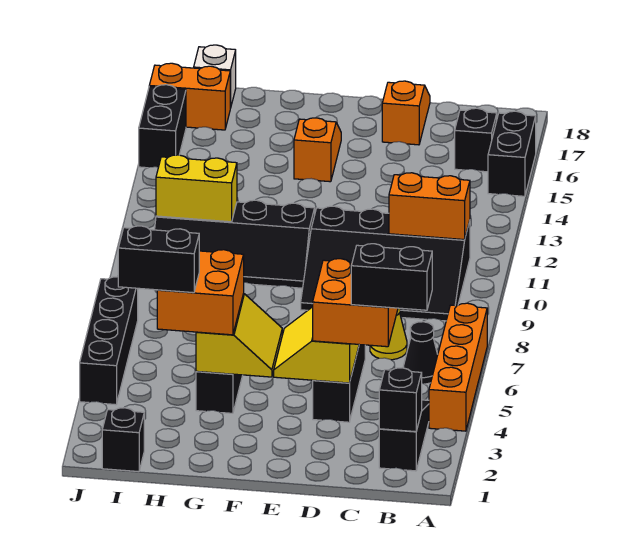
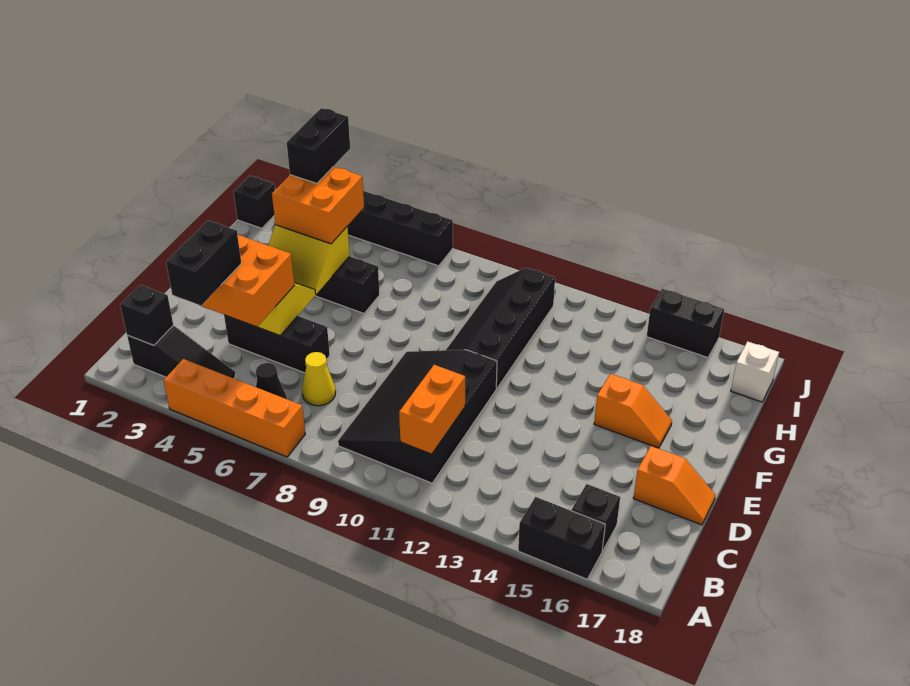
yellow 1x2 brick [156,155,237,222] -> none
orange 1x2 brick [149,63,230,130] -> none

